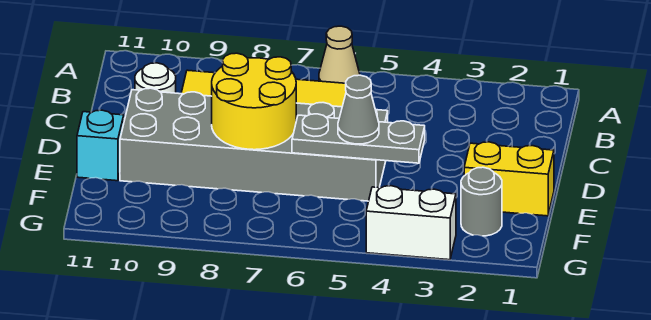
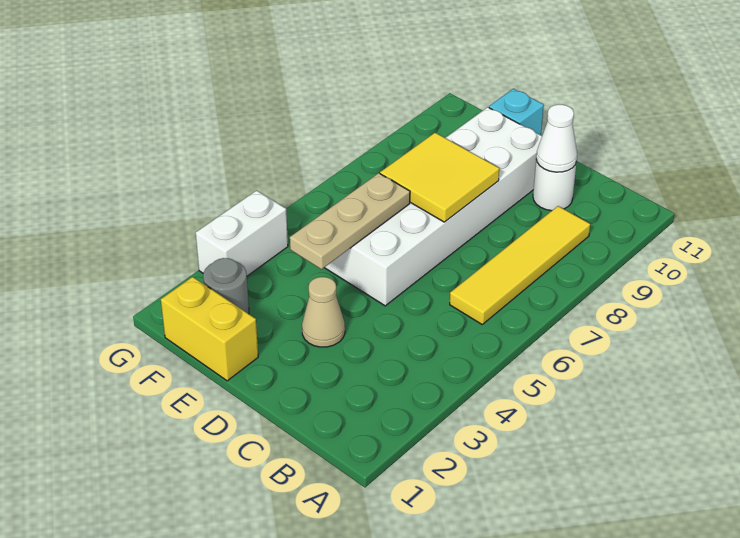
tan 1x1 cone [319,26,360,83] -> tan 1x1 cone moved to [302,277,345,347]
none -> white 1x1 cone [536,104,577,172]
grey 2x6 brick [120,88,388,201] -> white 2x6 brick [324,107,542,306]
yellow 2x2 round brick [212,53,296,150] -> yellow 2x2 tile [380,133,499,222]
yellow 1x2 brick [464,142,554,216] -> yellow 1x2 brick turned to [161,277,258,381]
grey 1x3 plate [292,114,425,163] -> tan 1x3 plate [290,173,410,269]
grey 1x1 cone [338,75,379,144] -> none

